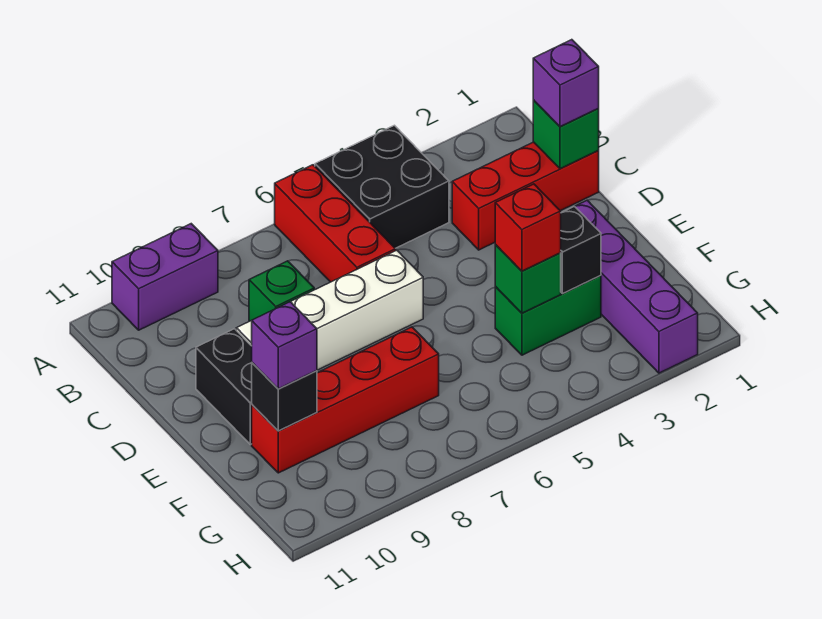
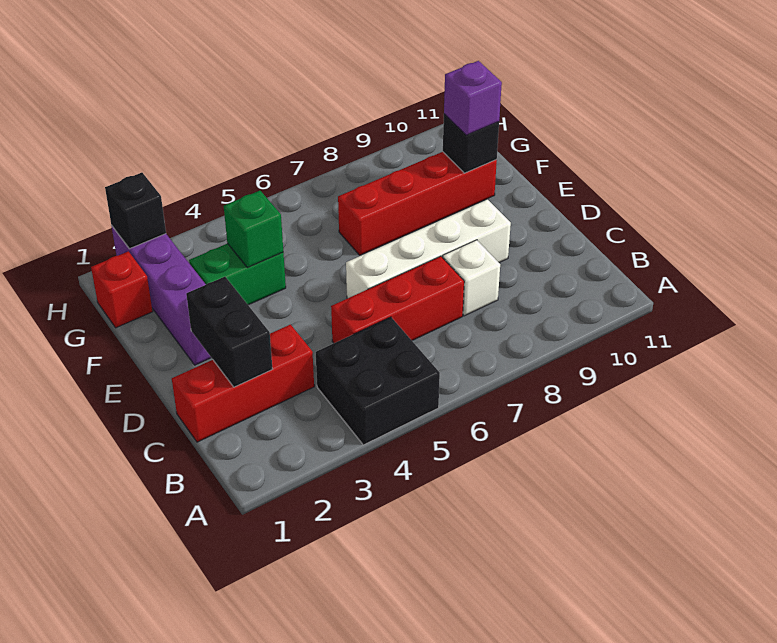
red 1x3 brick [275,165,396,282] -> red 1x3 brick turned to [331,256,464,343]
purple 1x2 brick [112,224,218,330] -> none
green 1x1 brick [533,100,599,169] -> none
purple 1x1 brick [533,40,599,127] -> none
green 1x1 brick [249,261,314,321] -> white 1x1 brick [443,240,500,316]
black 1x2 brick [196,329,252,444] -> black 1x2 brick moved to [186,277,272,387]
black 1x1 brick [561,206,601,294] -> black 1x1 brick moved to [105,173,166,249]
red 1x1 brick [495,184,561,271] -> red 1x1 brick moved to [91,251,153,328]

